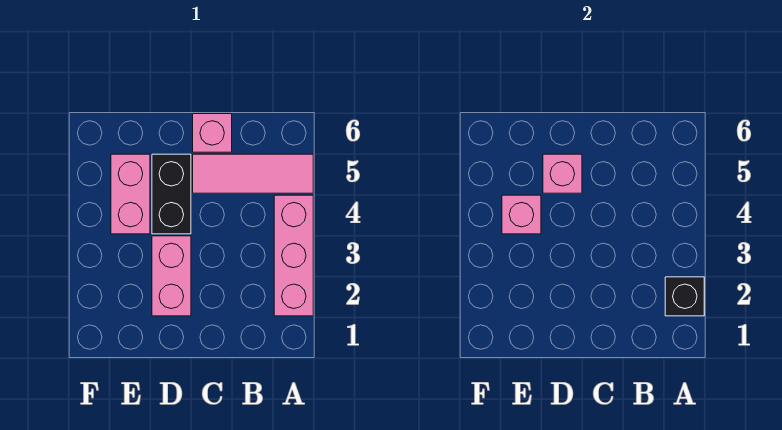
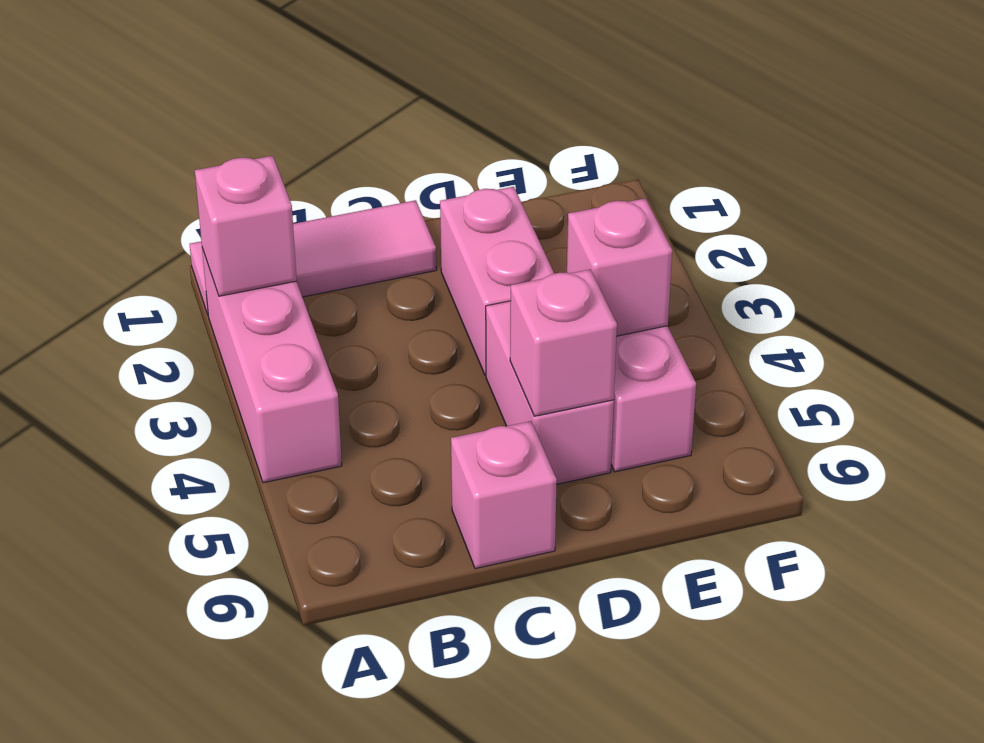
black 1x1 brick [665,277,704,316] -> pink 1x1 brick [195,156,297,296]
pink 1x3 tile [193,154,313,193] -> pink 1x3 tile moved to [190,200,437,314]
black 1x2 brick [152,154,191,234] -> pink 1x2 brick [486,301,614,484]

